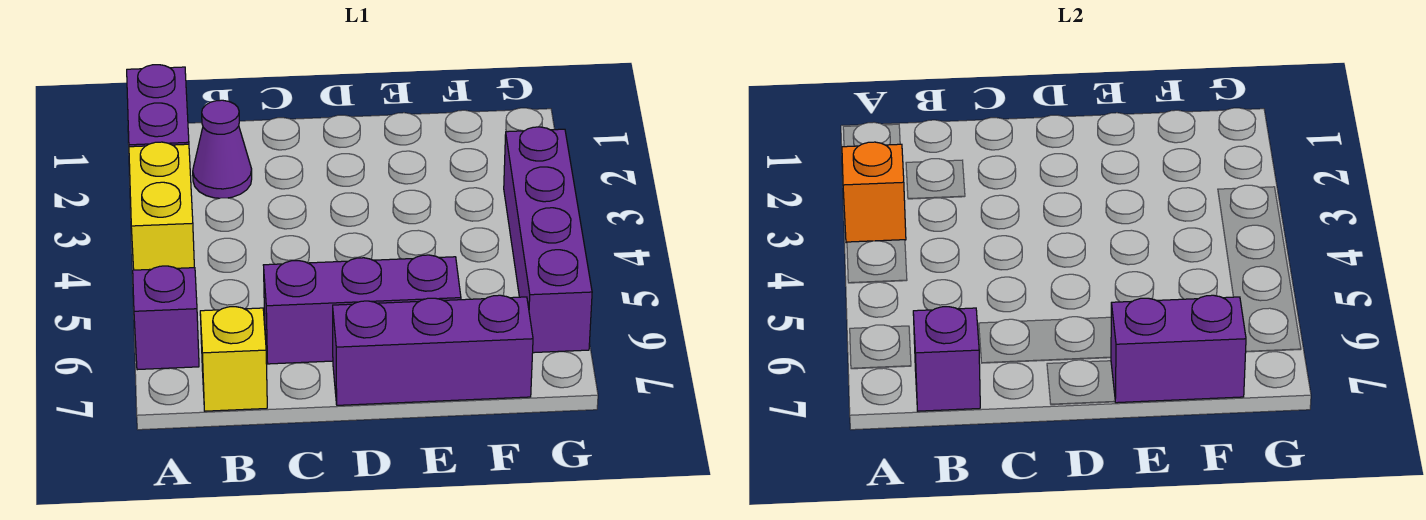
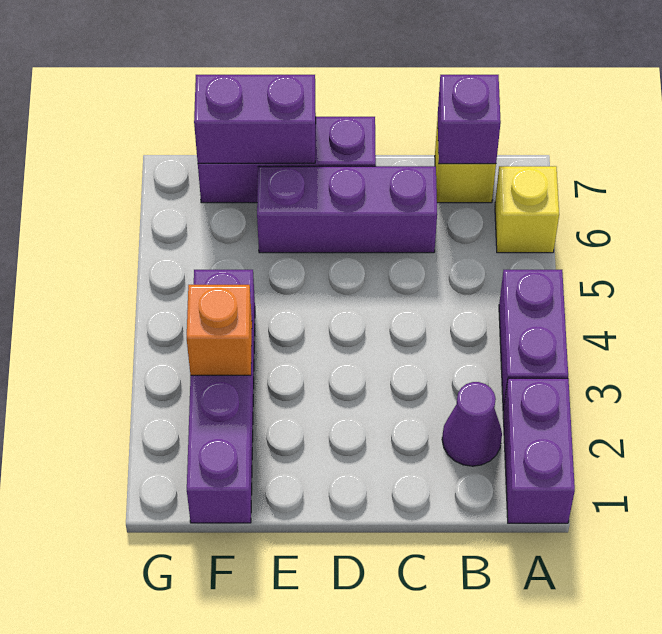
yellow 1x2 brick [129,142,194,270] -> purple 1x2 brick [499,270,568,410]
orange 1x1 brick [842,142,906,243] -> orange 1x1 brick moved to [187,285,252,375]
purple 1x1 brick [133,266,199,370] -> yellow 1x1 brick [495,166,559,253]
purple 1x4 brick [504,127,592,353] -> purple 1x4 brick moved to [187,270,255,523]

